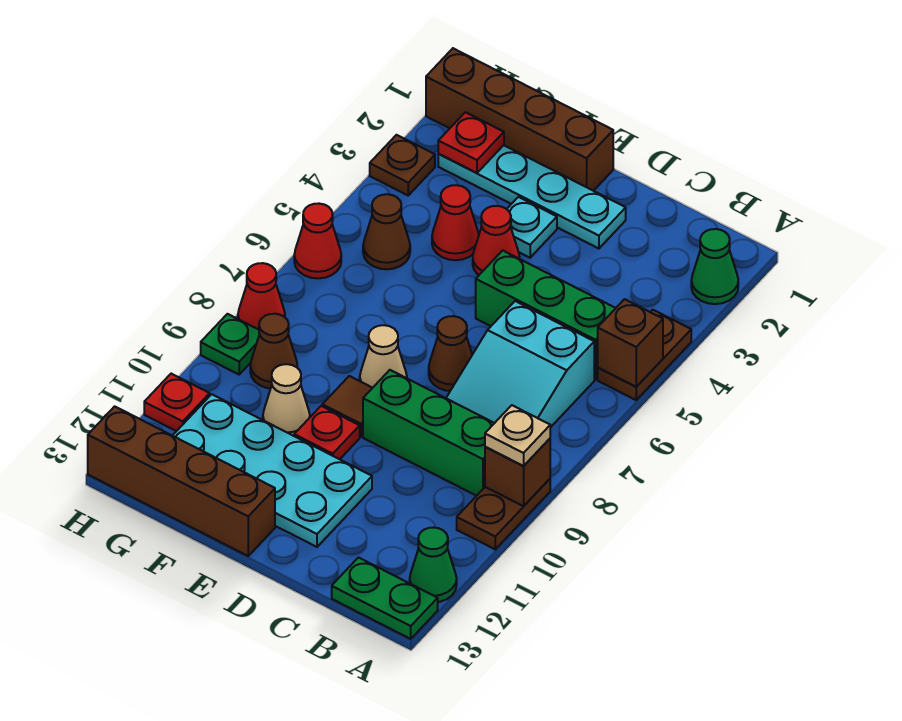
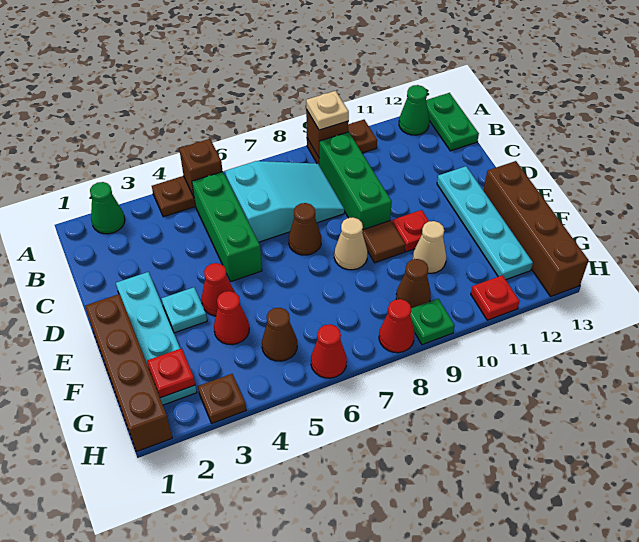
cyan 2x4 plate [173,394,372,547] -> cyan 1x4 plate [437,166,533,280]

